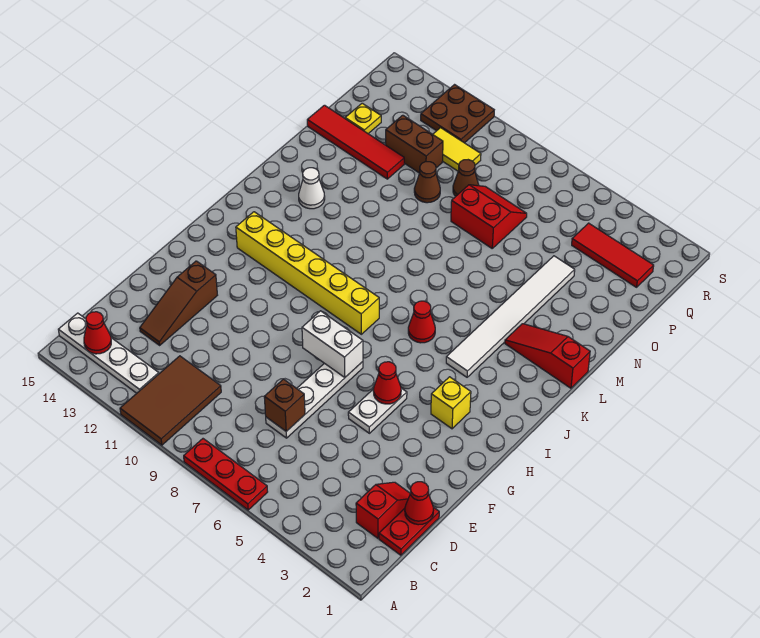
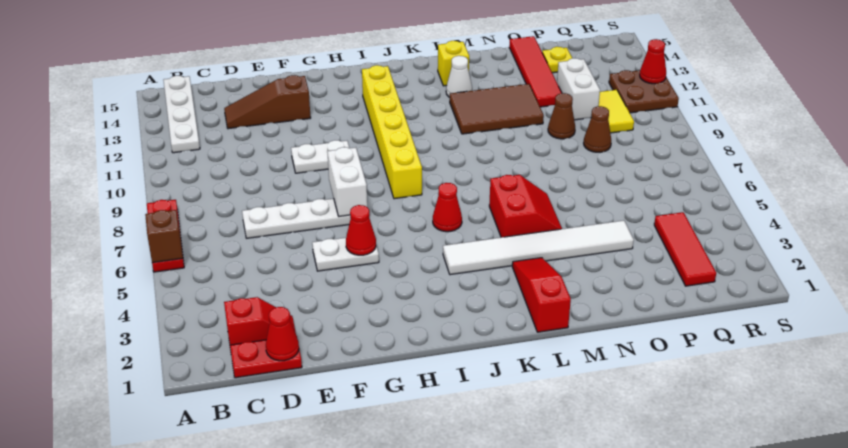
brown 2x3 tile [120,356,221,445] -> brown 2x3 tile moved to [450,84,544,134]
red 1x1 cone [84,312,111,354] -> red 1x1 cone moved to [640,39,666,84]
brown 1x1 brick [264,379,305,431] -> brown 1x1 brick moved to [145,210,183,263]
none -> white 1x2 plate [291,140,349,173]
yellow 1x1 brick [431,377,471,429] -> yellow 1x1 brick moved to [438,41,469,86]
red 2x2 slope [451,185,527,248] -> red 2x2 slope moved to [489,175,562,237]
brown 1x2 brick [386,115,443,173] -> white 1x2 brick [557,58,600,120]

